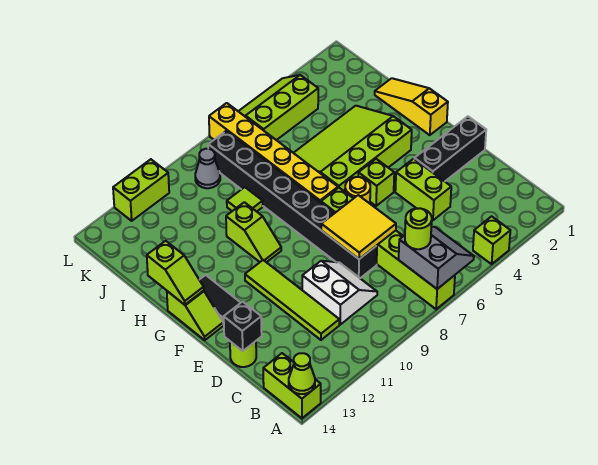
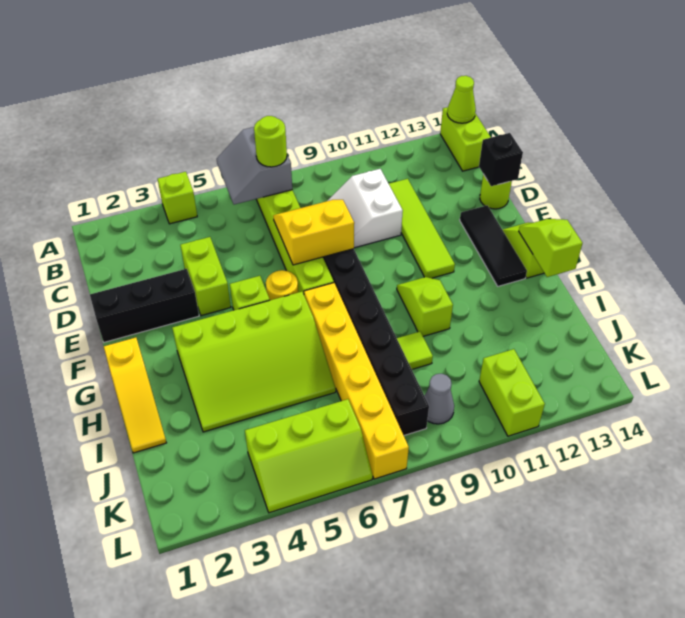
yellow 2x2 tile [321,195,396,259] -> yellow 2x2 slope [273,200,354,265]
lime 1x2 brick [113,159,169,221] -> lime 1x2 brick turned to [479,349,545,436]

